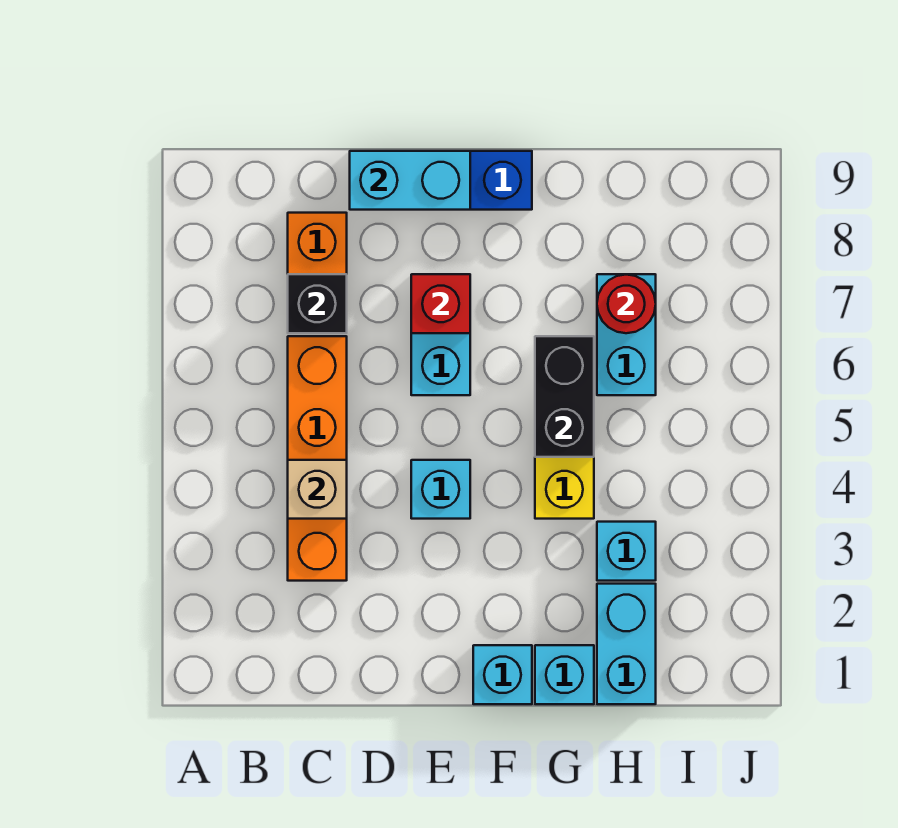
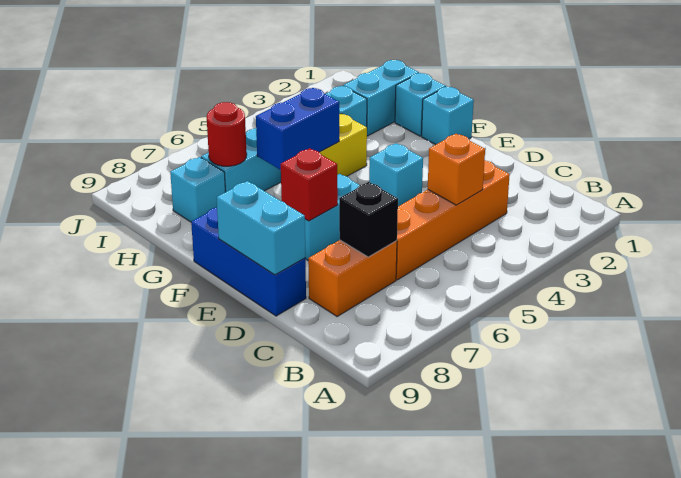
tan 1x1 brick [288,460,347,519] -> orange 1x1 brick [428,134,485,205]
black 1x2 brick [535,336,594,457] -> blue 1x2 brick [256,88,339,170]
none -> cyan 1x1 brick [170,157,225,222]

